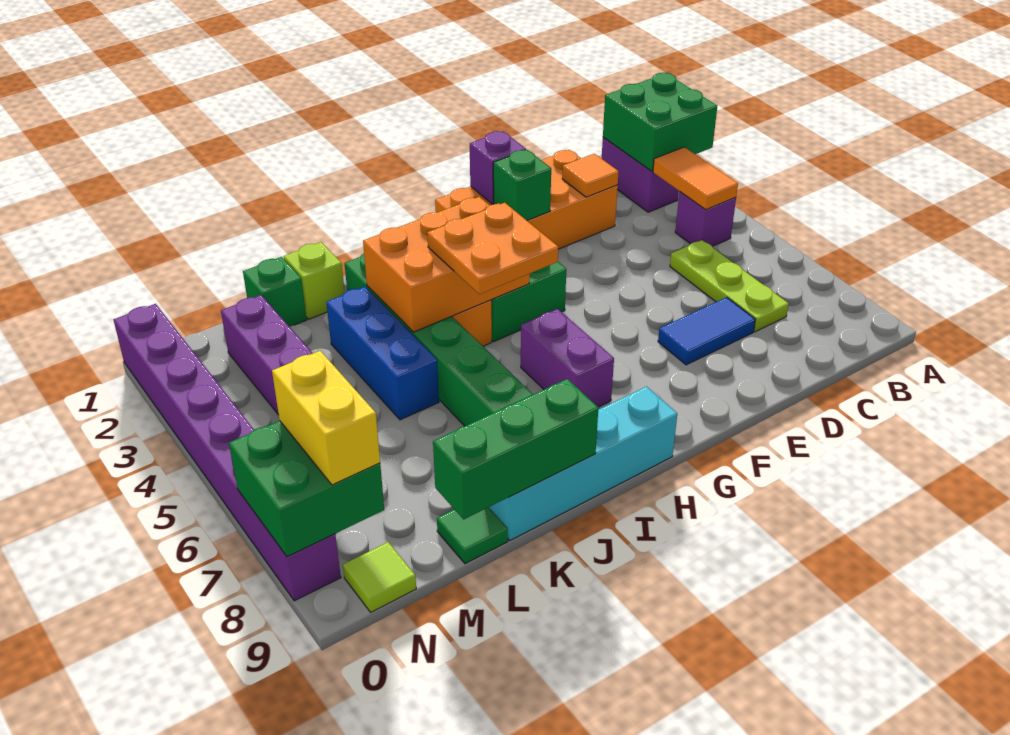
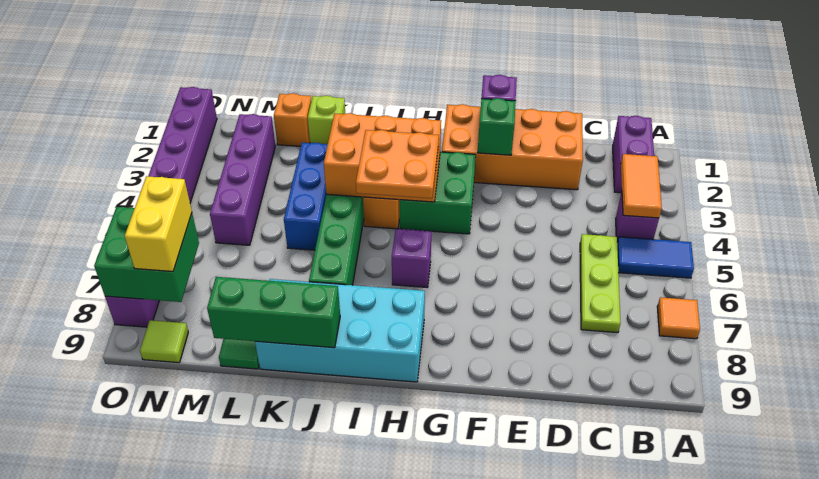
green 2x2 brick [603,73,717,171] -> none
orange 1x1 tile [562,154,619,197] -> orange 1x1 tile moved to [657,297,700,339]
blue 1x2 tile [658,297,755,365] -> blue 1x2 tile moved to [617,237,694,278]
purple 1x2 brick [521,309,614,407] -> purple 1x1 brick [392,229,431,287]
cyan 1x4 brick [489,387,677,540] -> cyan 2x4 brick [255,279,425,382]
green 1x1 brick [243,257,307,327] -> orange 1x1 brick [274,93,312,146]

